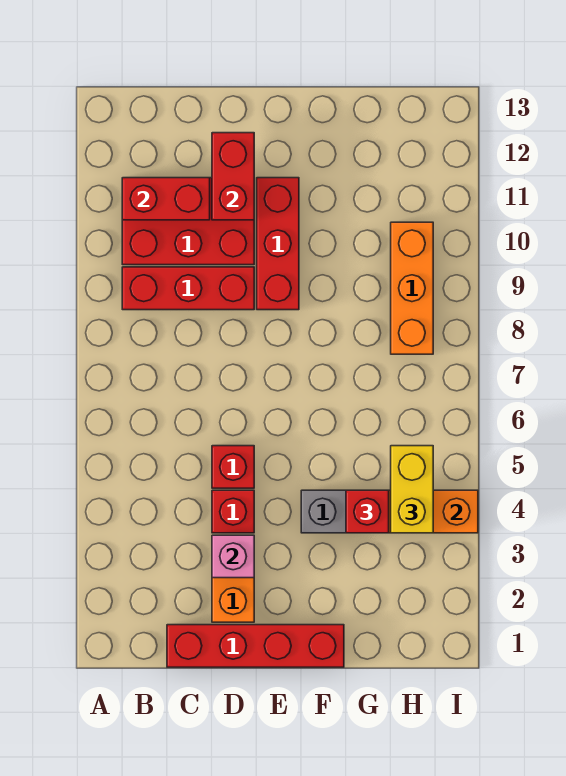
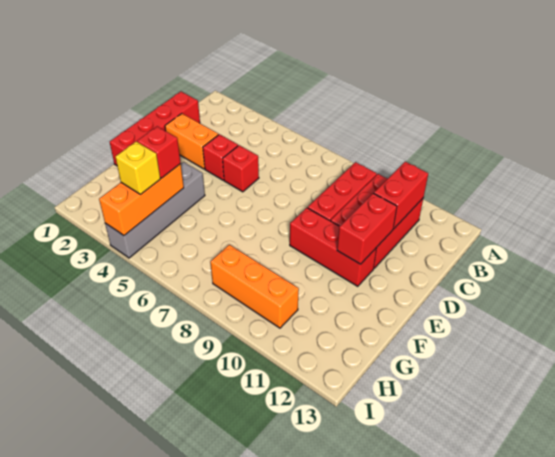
pink 1x1 brick [212,535,254,578] -> none
red 1x2 brick [212,133,254,220] -> red 1x2 brick turned to [337,193,397,264]
yellow 1x2 brick [391,446,433,533] -> yellow 1x1 brick [116,142,160,194]

